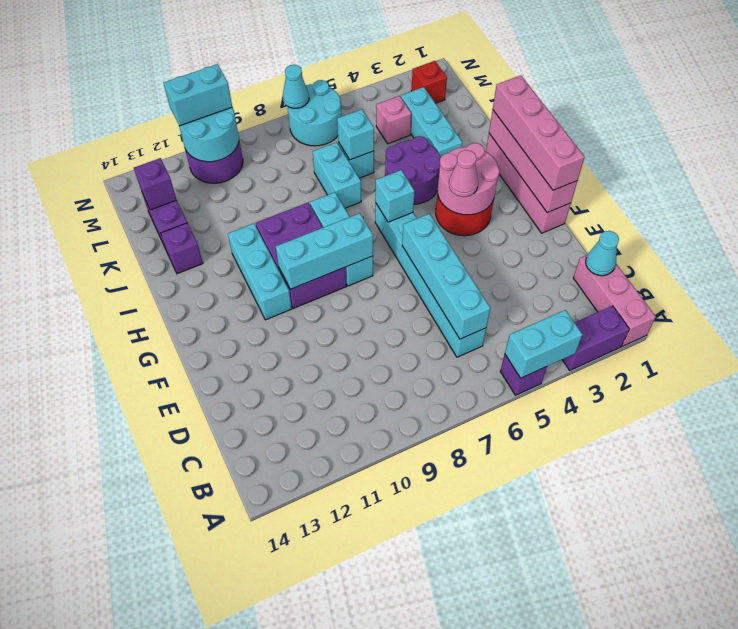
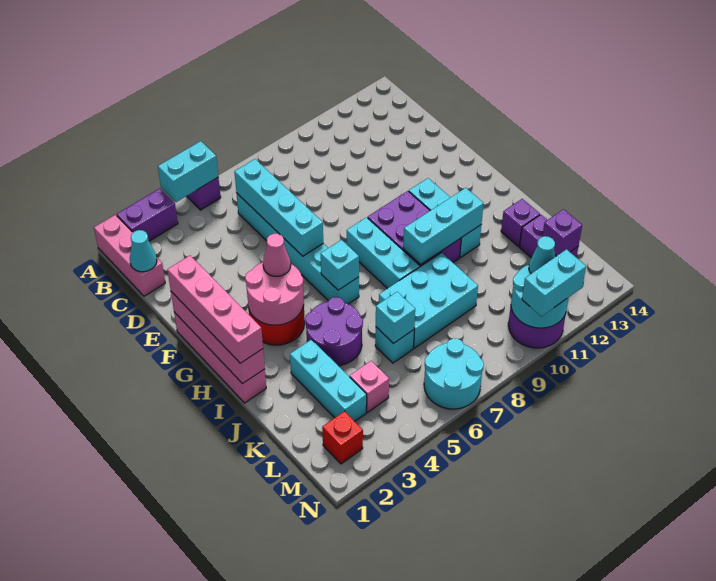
cyan 1x3 brick [276,213,373,289] -> cyan 1x3 brick moved to [403,188,484,265]
cyan 1x2 brick [313,142,361,208] -> cyan 2x3 brick [379,253,478,348]
cyan 1x1 cone [283,65,309,108] -> cyan 1x1 cone moved to [529,236,555,274]

